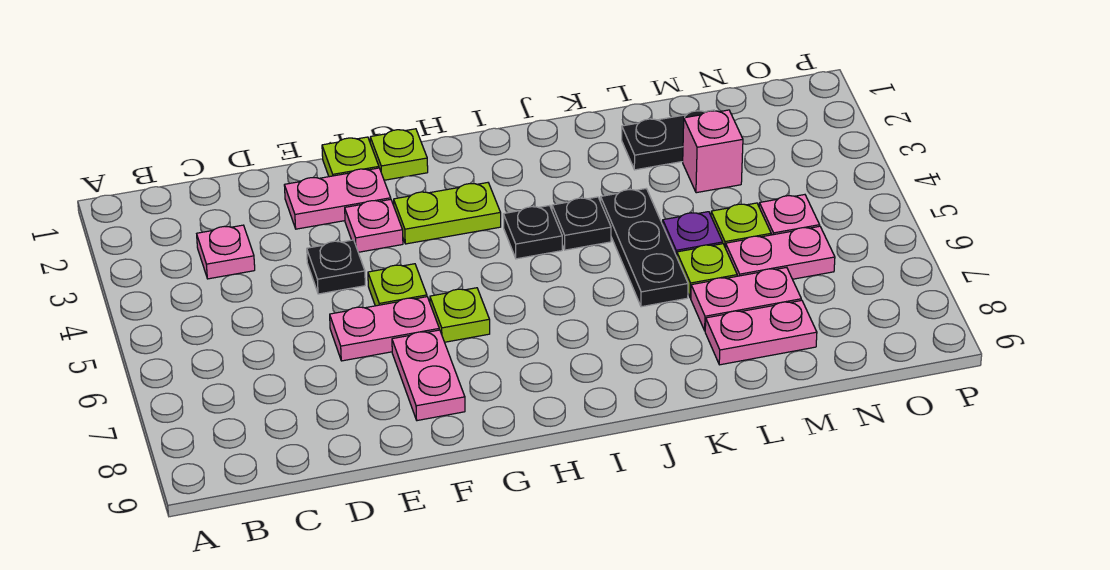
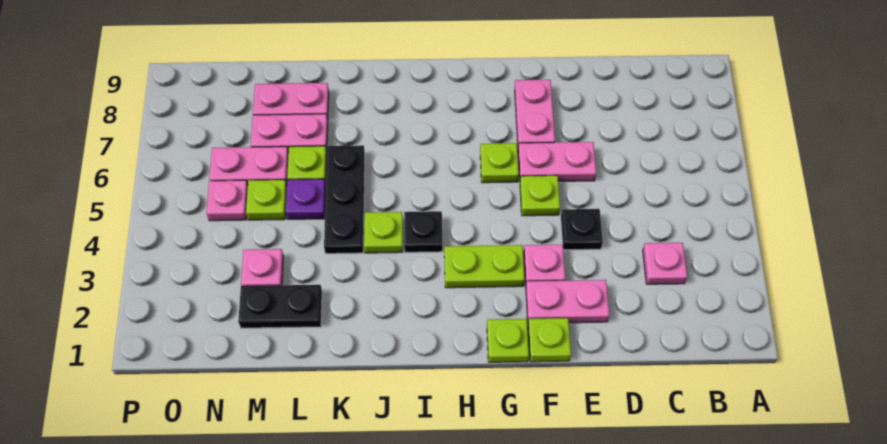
black 1x1 plate [552,197,611,250] -> lime 1x1 plate [364,212,403,253]
pink 1x1 brick [683,110,743,193] -> pink 1x1 plate [241,249,284,286]

